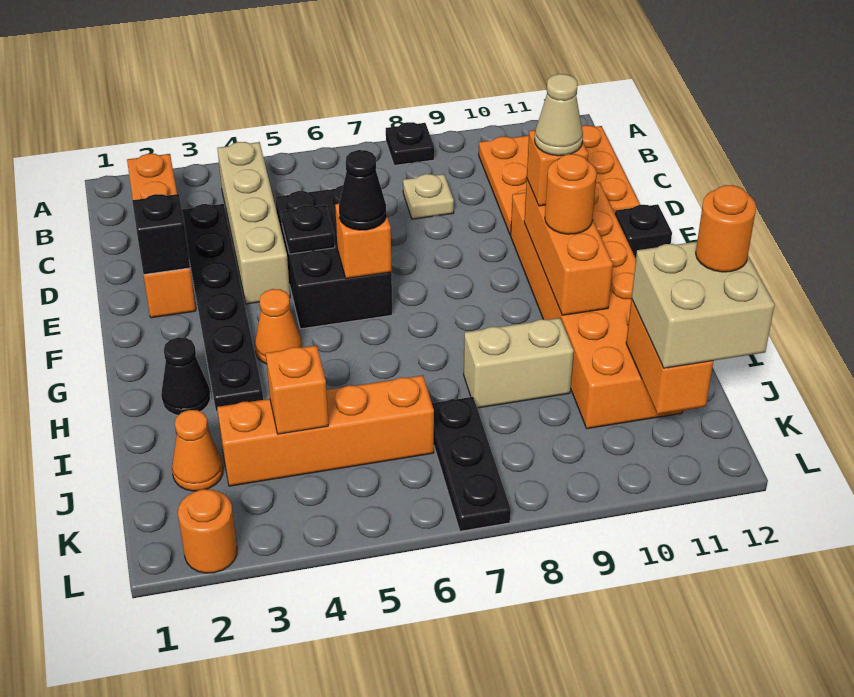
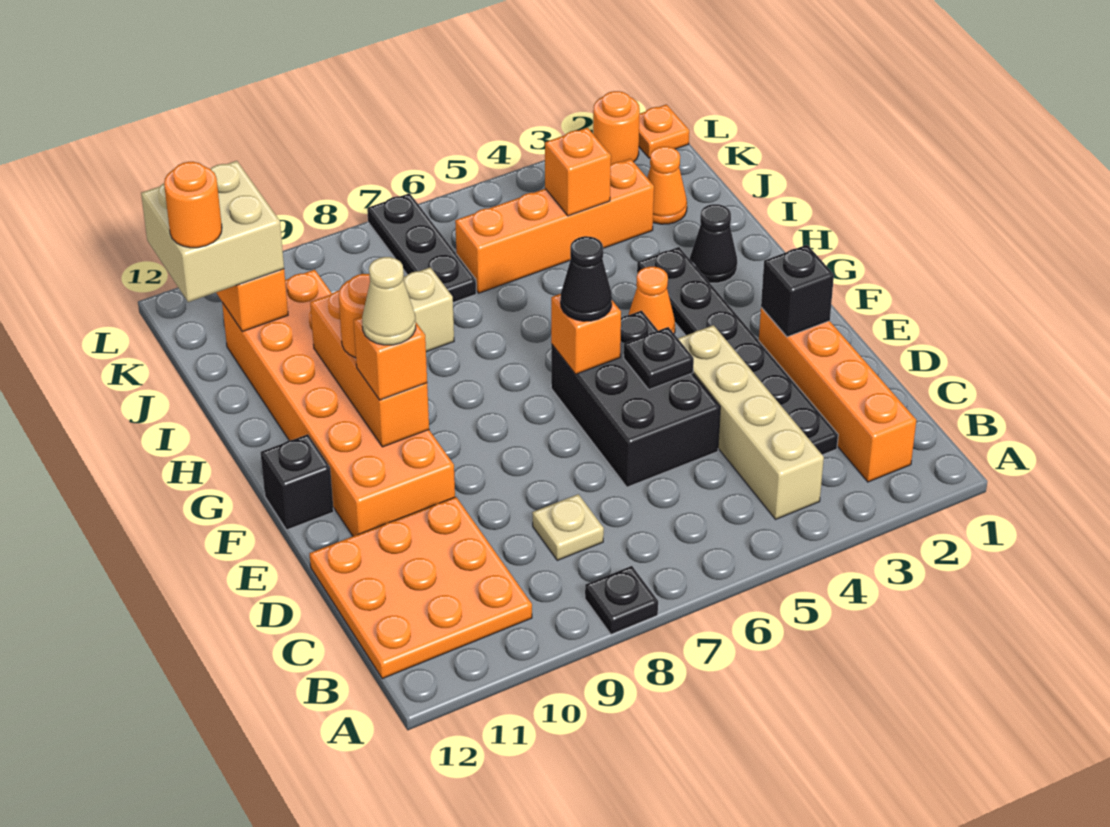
none -> orange 1x1 plate [639,104,689,158]

